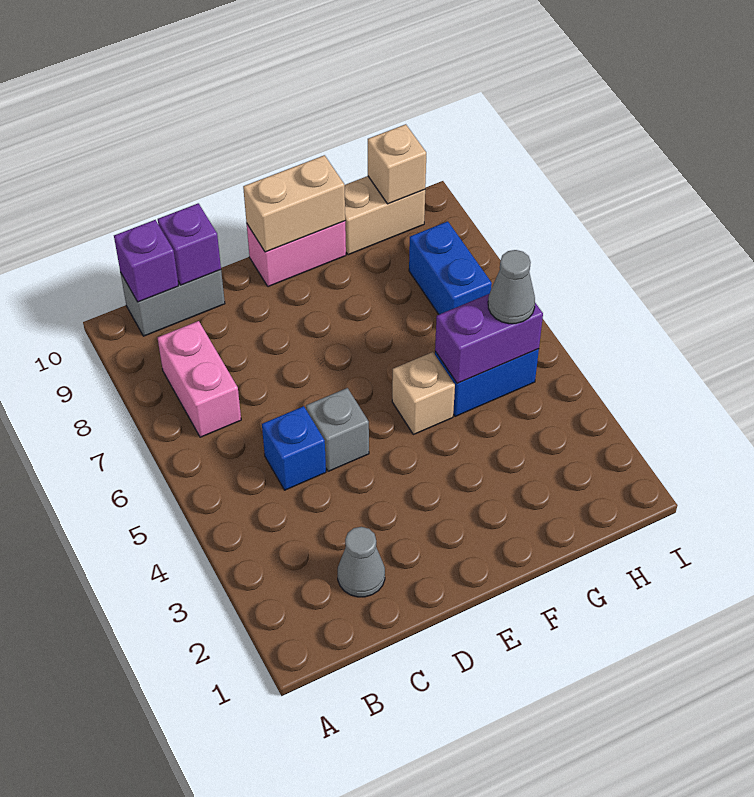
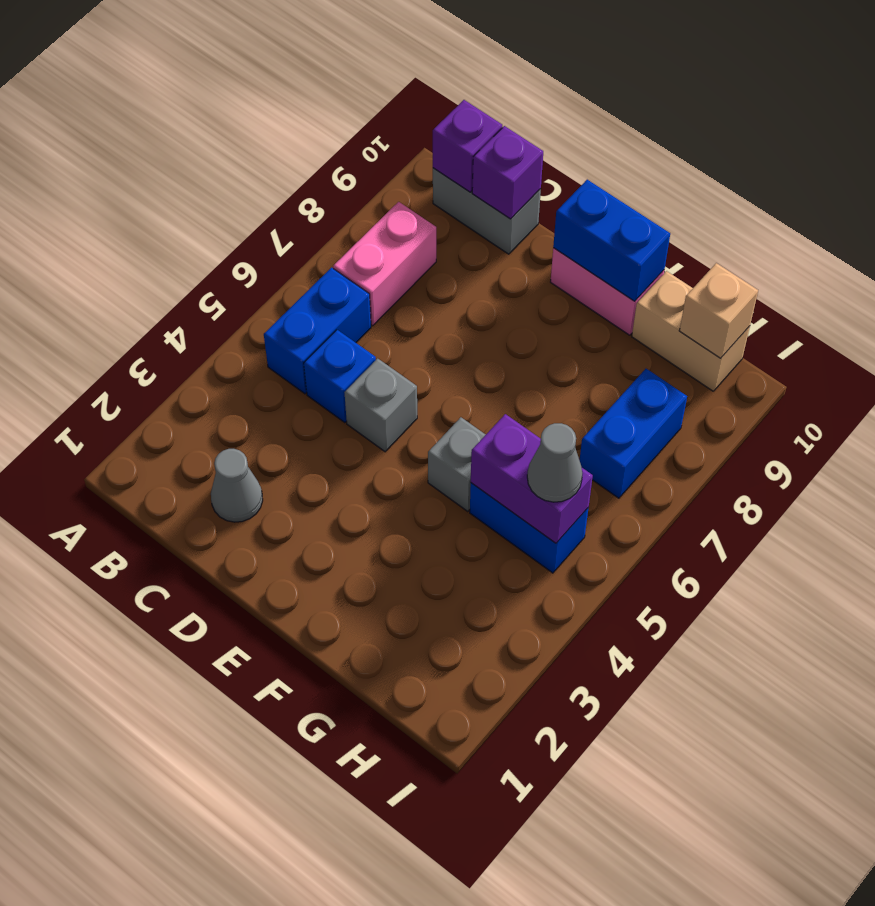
none -> blue 1x2 brick [264,268,371,394]
tan 1x2 brick [243,155,345,252] -> blue 1x2 brick [553,180,670,301]
tan 1x1 brick [392,352,455,435] -> grey 1x1 brick [428,417,486,511]

